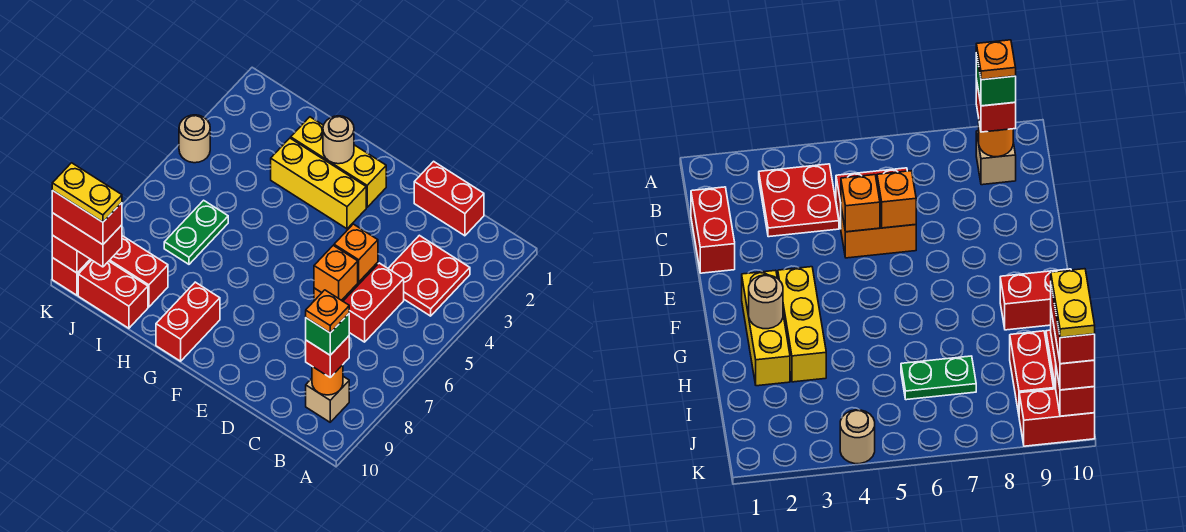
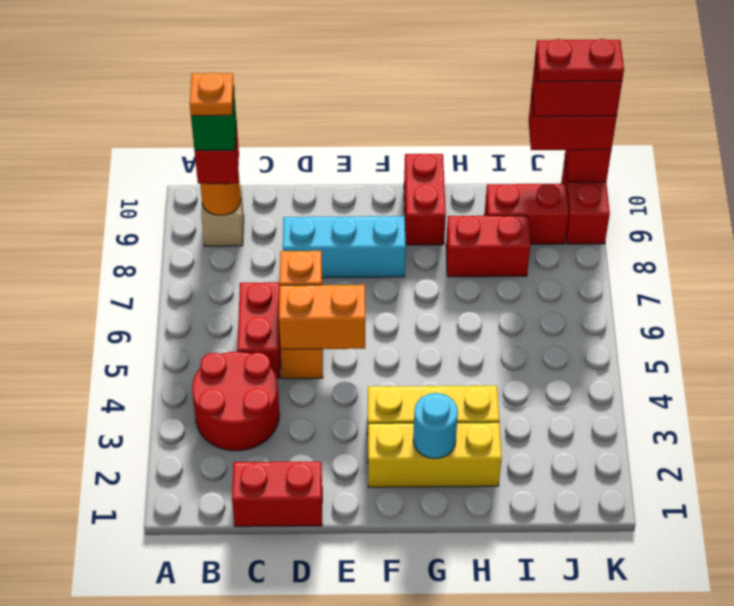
red 2x2 plate [388,235,470,316] -> red 2x2 round brick [192,352,280,451]
orange 1x1 brick [334,224,378,282] -> orange 1x2 brick [279,285,365,349]
none -> cyan 1x3 brick [283,216,406,278]
tan 1x1 round brick [323,116,354,164] -> cyan 1x1 round brick [413,393,458,459]
green 1x2 plate [164,200,228,264] -> none
red 1x2 brick [78,260,148,328] -> red 1x2 brick moved to [446,216,530,277]
yellow 1x2 plate [52,163,122,222] -> red 1x2 plate [536,39,624,82]
tan 1x1 round brick [179,115,210,163] -> none

